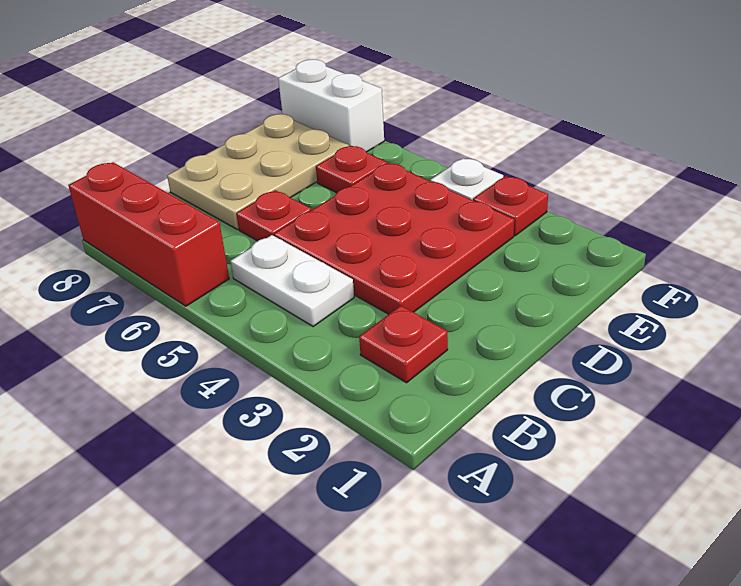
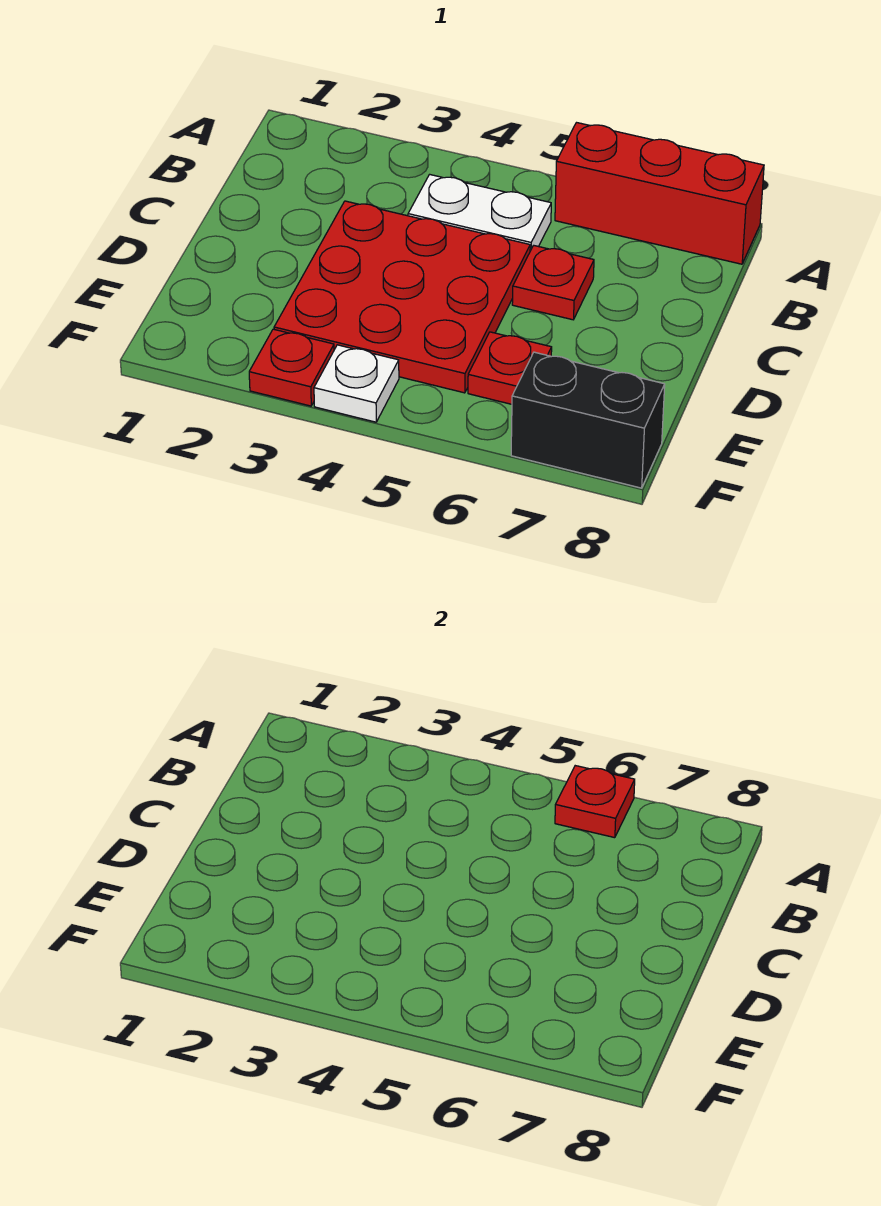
red 1x1 plate [359,306,448,383] -> red 1x1 plate moved to [555,766,635,838]
tan 2x3 plate [167,114,349,230] -> none
white 1x2 brick [278,59,384,152] -> black 1x2 brick [511,352,665,488]

